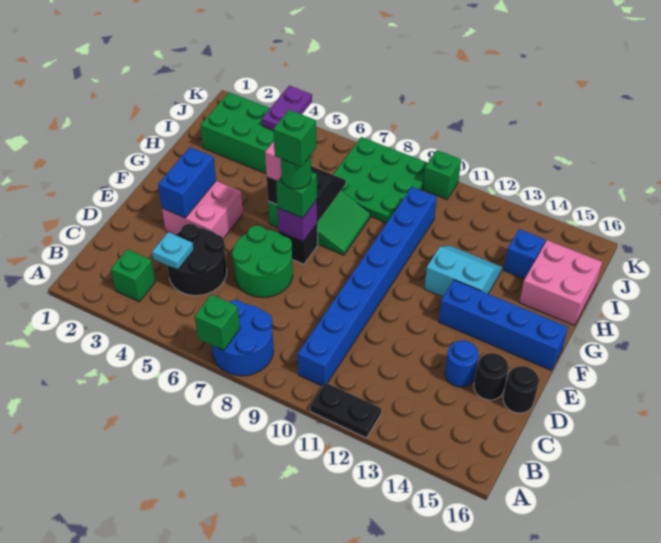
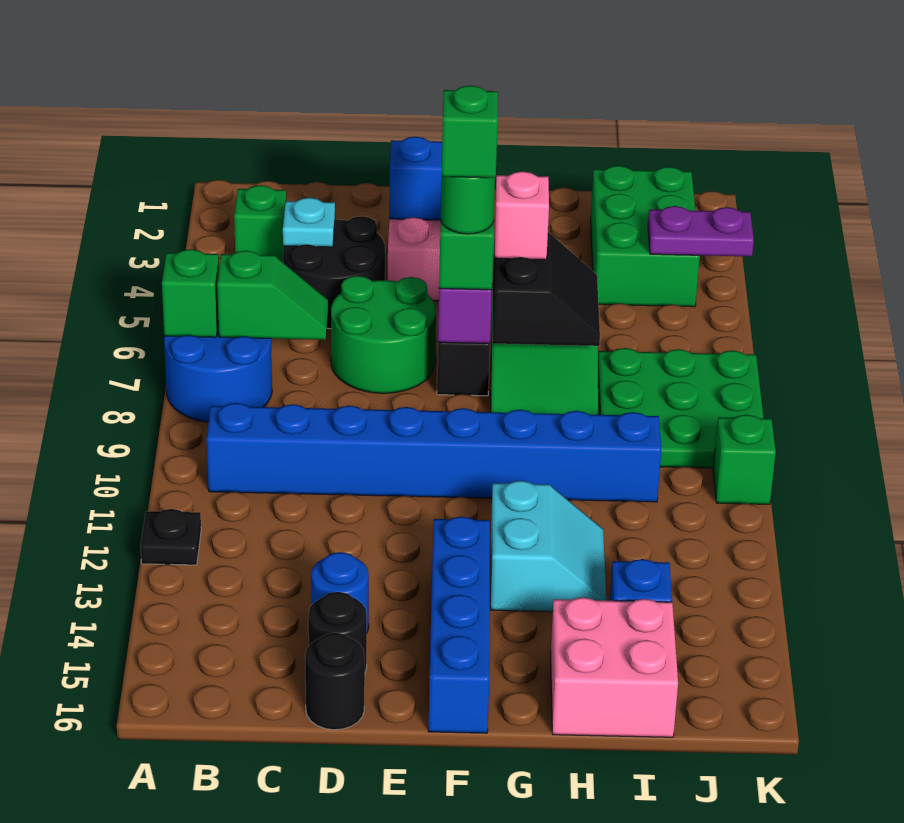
black 1x2 plate [310,382,381,438] -> black 1x1 plate [141,509,201,565]
none -> green 1x2 slope [217,251,328,340]

